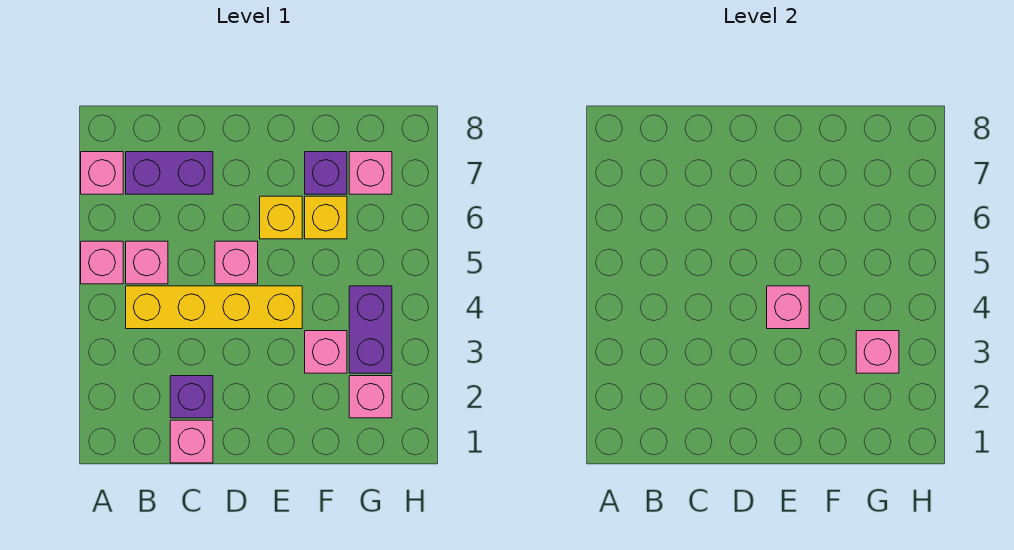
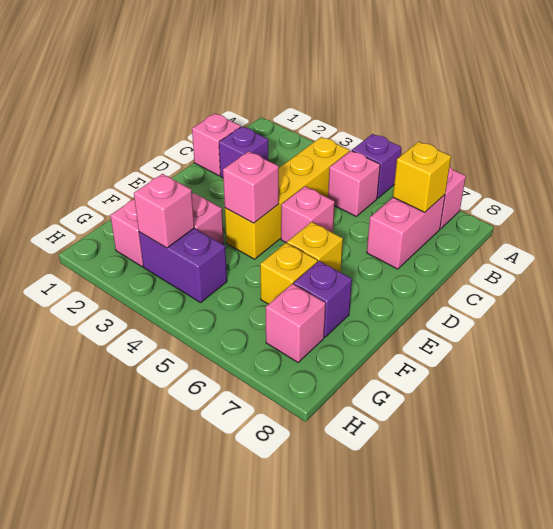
pink 1x1 brick [81,241,123,284] -> purple 1x1 brick [352,134,401,198]
purple 1x2 brick [126,152,213,194] -> pink 1x2 brick [367,195,445,269]
none -> yellow 1x1 brick [393,142,451,212]

